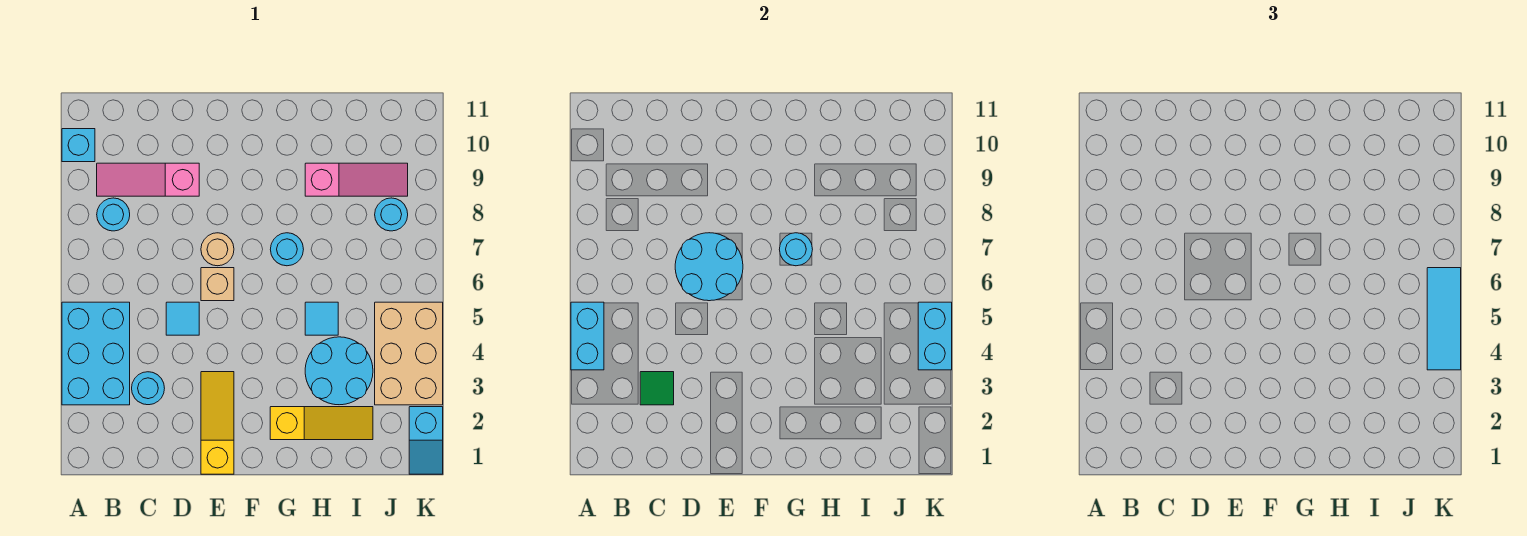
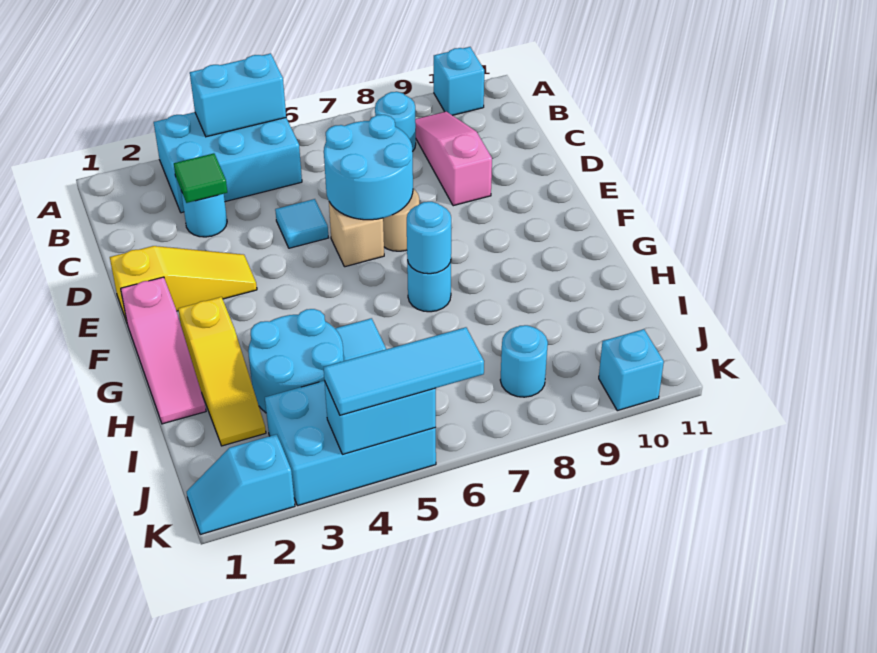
pink 1x3 slope [305,163,408,196] -> pink 1x3 slope moved to [121,277,206,424]
tan 2x3 brick [375,302,443,405] -> cyan 2x3 brick [265,381,436,506]
none -> cyan 1x1 brick [599,329,664,411]

